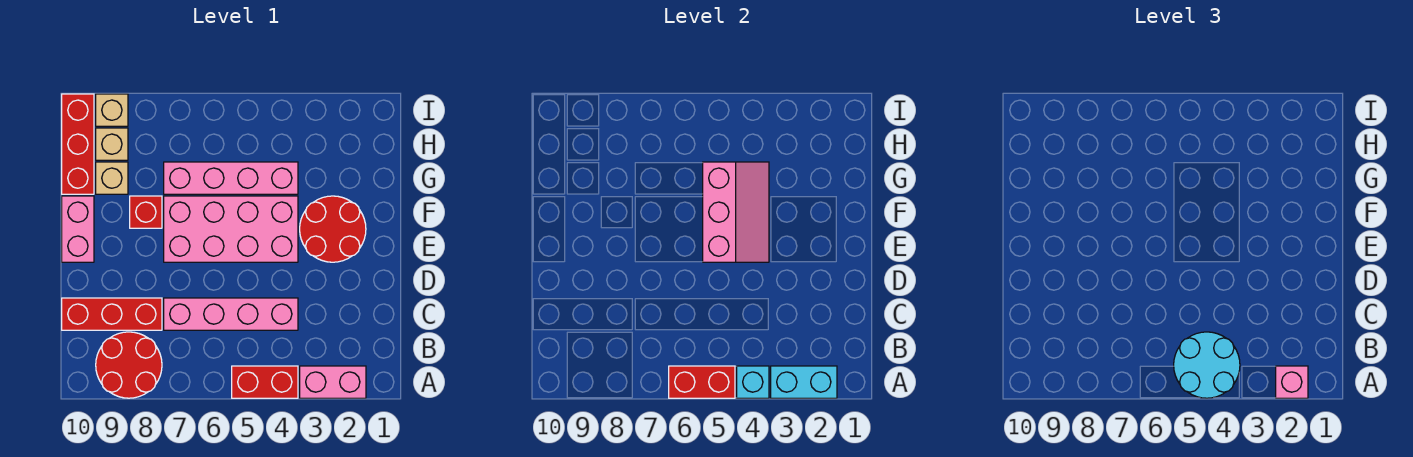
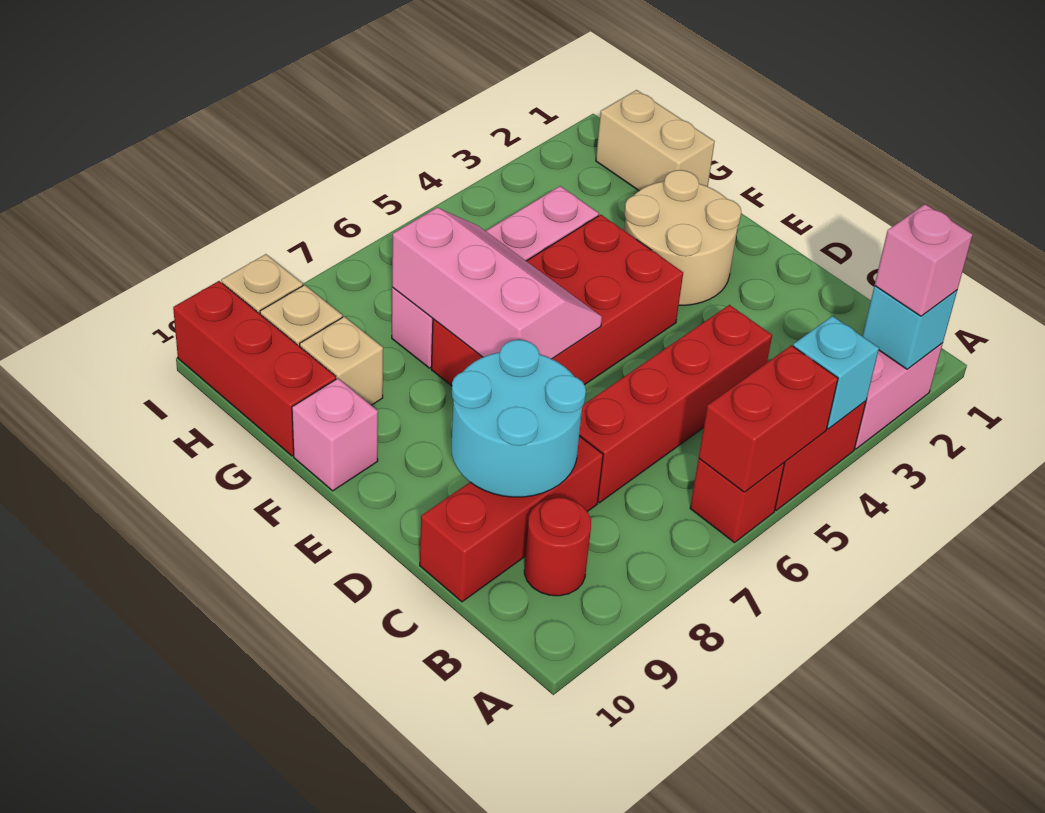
cyan 1x2 brick [771,366,837,398] -> cyan 1x1 brick [863,286,957,369]
cyan 2x2 round brick [1174,332,1240,398] -> cyan 2x2 round brick moved to [451,340,586,497]
red 2x2 round brick [96,332,162,398] -> red 1x1 round brick [524,497,591,596]
pink 1x4 brick [164,298,298,330] -> red 1x4 brick [579,305,772,503]
red 2x2 round brick [300,196,366,262] -> tan 2x2 round brick [624,170,741,305]
pink 2x4 brick [164,196,298,262] -> red 2x4 brick [431,215,683,386]
pink 2x3 slope [703,162,769,262] -> pink 2x3 slope moved to [392,208,602,359]
pink 1x2 brick [62,196,94,262] -> pink 1x1 brick [292,379,378,491]
red 1x1 brick [130,196,162,228] -> red 1x1 brick moved to [690,459,785,543]
none -> tan 1x2 brick [596,90,715,191]

